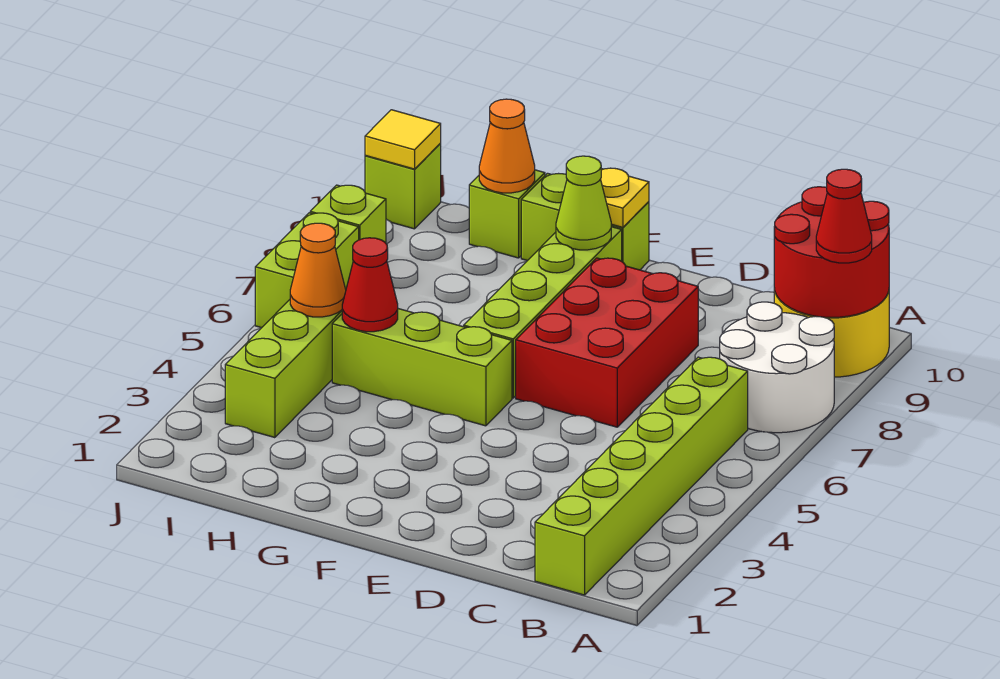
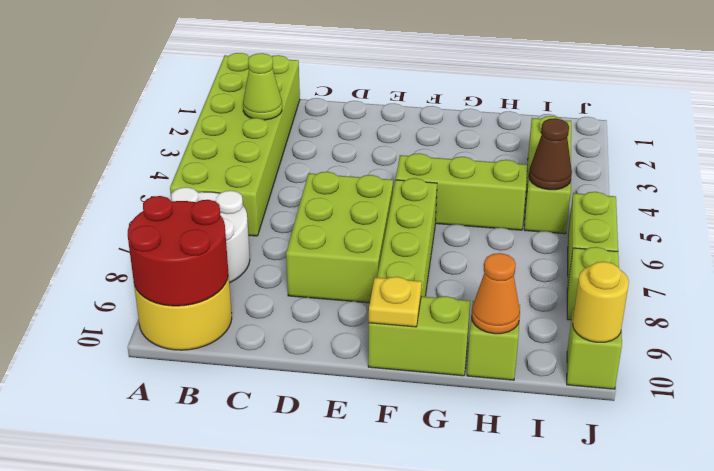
red 1x1 cone [816,169,872,263] -> none
lime 1x6 brick [535,357,748,595] -> lime 2x6 brick [170,53,300,236]
red 2x3 brick [516,258,698,427] -> lime 2x3 brick [286,172,393,303]
lime 1x1 cone [556,156,611,250] -> lime 1x1 cone moved to [243,53,282,120]
red 1x1 cone [342,238,398,332] -> none
orange 1x1 cone [290,223,346,317] -> brown 1x1 cone [529,118,572,190]
yellow 1x1 tile [365,110,441,169] -> yellow 1x1 round brick [573,262,629,342]

